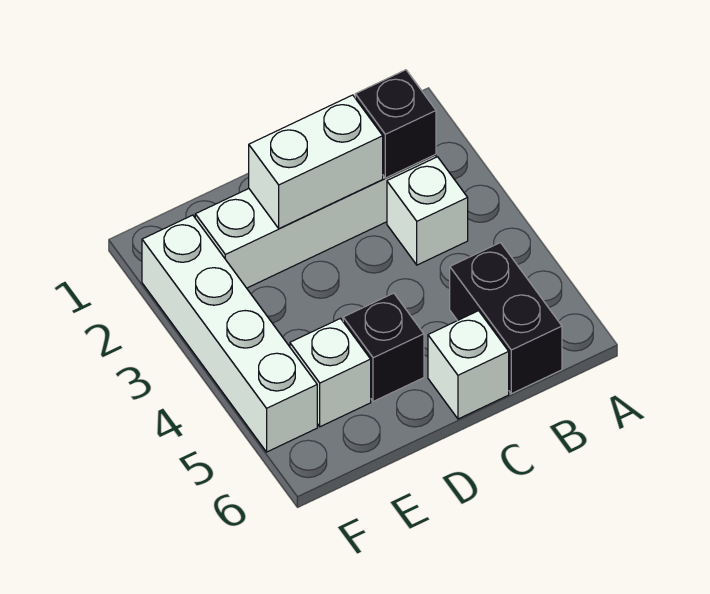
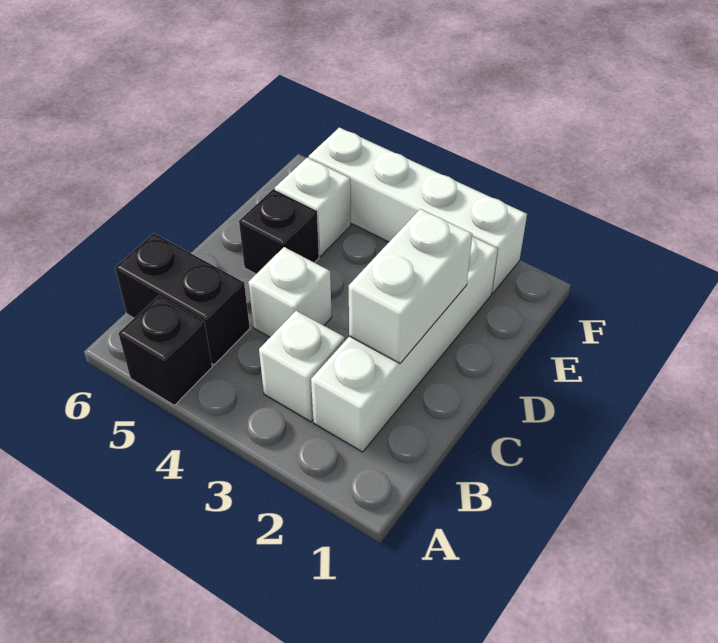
black 1x1 brick [355,70,436,178] -> black 1x1 brick moved to [118,296,212,405]
white 1x1 brick [428,311,509,419] -> white 1x1 brick moved to [248,247,332,337]

